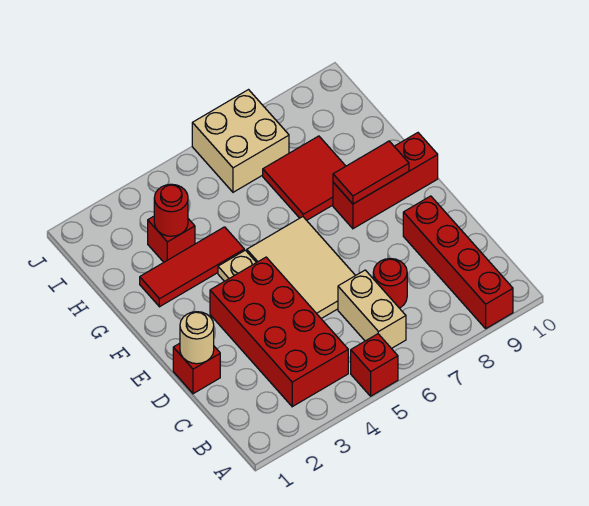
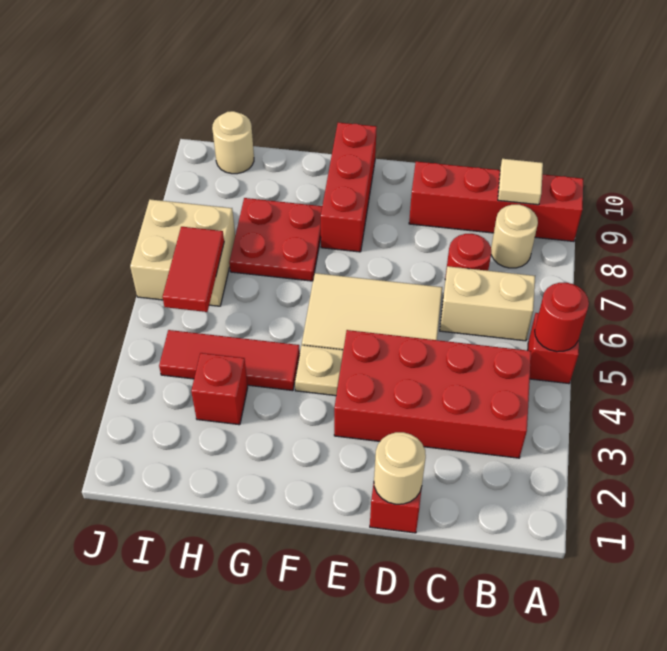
none -> tan 1x1 round brick [491,205,538,268]
none -> tan 1x1 tile [498,159,543,205]
red 1x2 tile [333,141,409,204] -> red 1x2 tile moved to [162,227,224,312]
red 1x3 tile [140,227,244,307] -> red 1x3 tile turned to [159,330,300,391]
red 2x2 tile [263,136,346,220] -> red 2x2 plate [229,198,322,281]
red 1x1 round brick [154,184,188,236] -> red 1x1 round brick moved to [535,283,589,352]
none -> tan 1x1 round brick [212,111,254,174]

